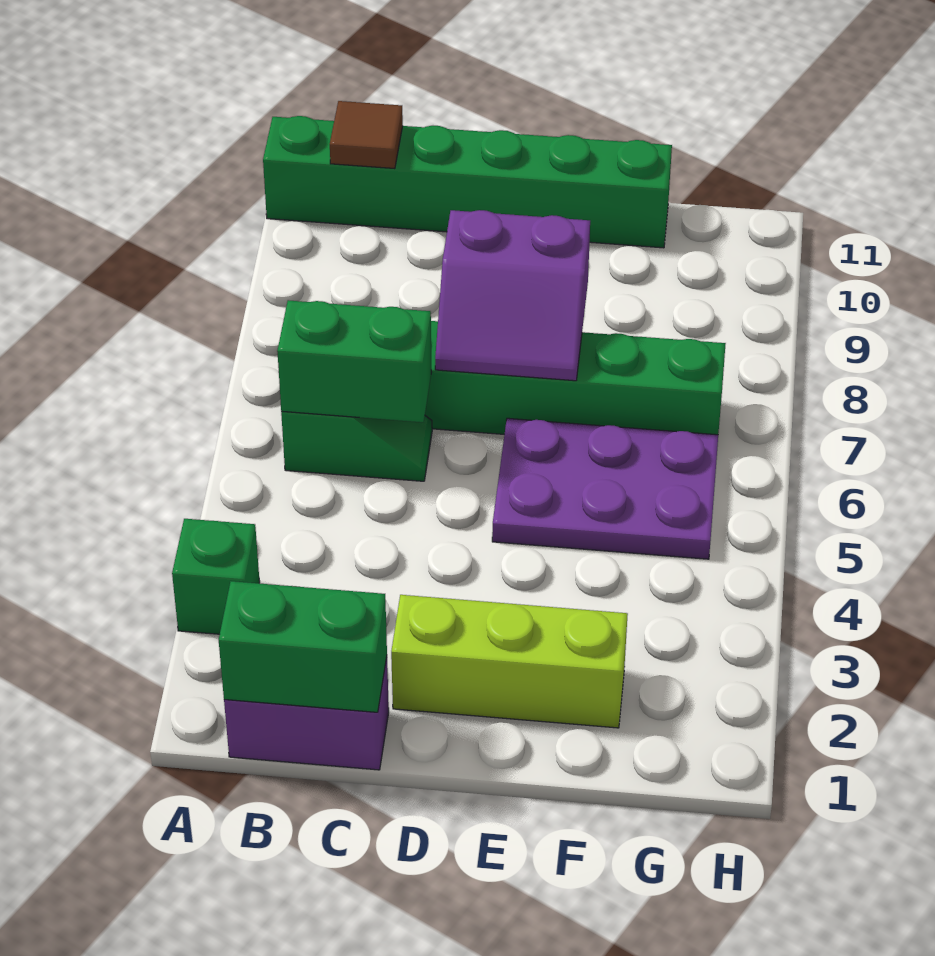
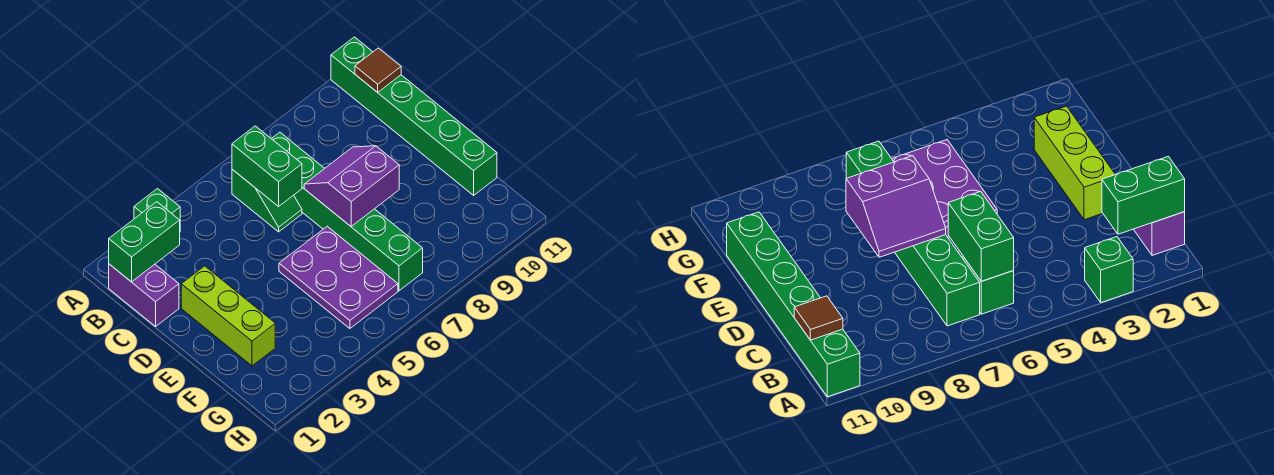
green 1x2 brick [219,581,387,712] -> green 1x2 brick turned to [109,202,180,282]
purple 2x2 slope [435,210,590,381] -> purple 2x2 slope turned to [304,146,399,226]

